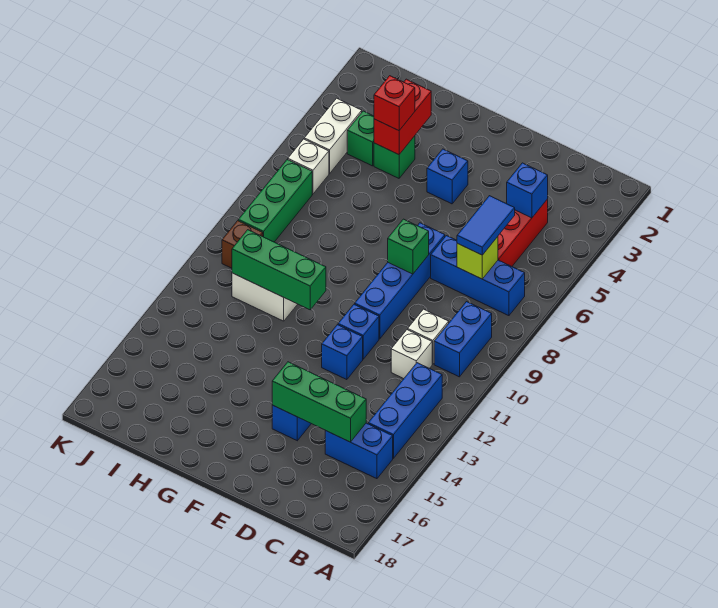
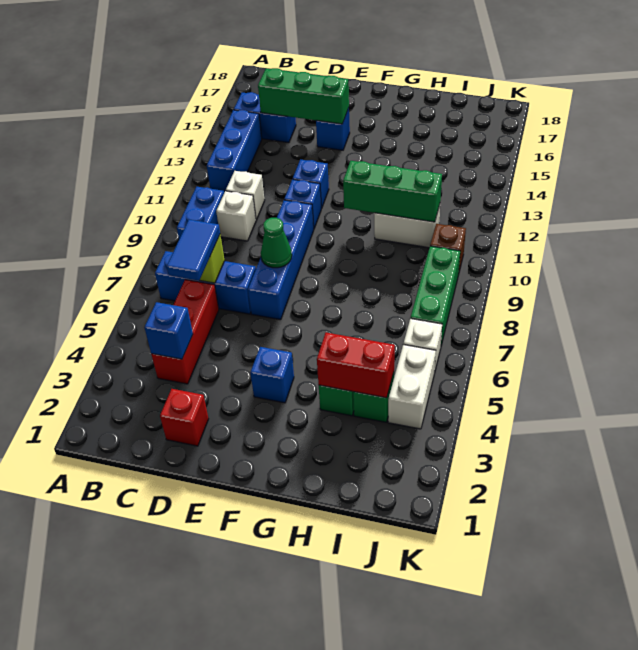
green 1x1 brick [388,219,429,274] -> green 1x1 cone [261,218,292,268]
red 1x2 brick [374,79,431,155] -> red 1x2 brick turned to [317,333,395,398]
red 1x1 brick [374,76,415,131] -> red 1x1 brick moved to [160,389,208,446]

